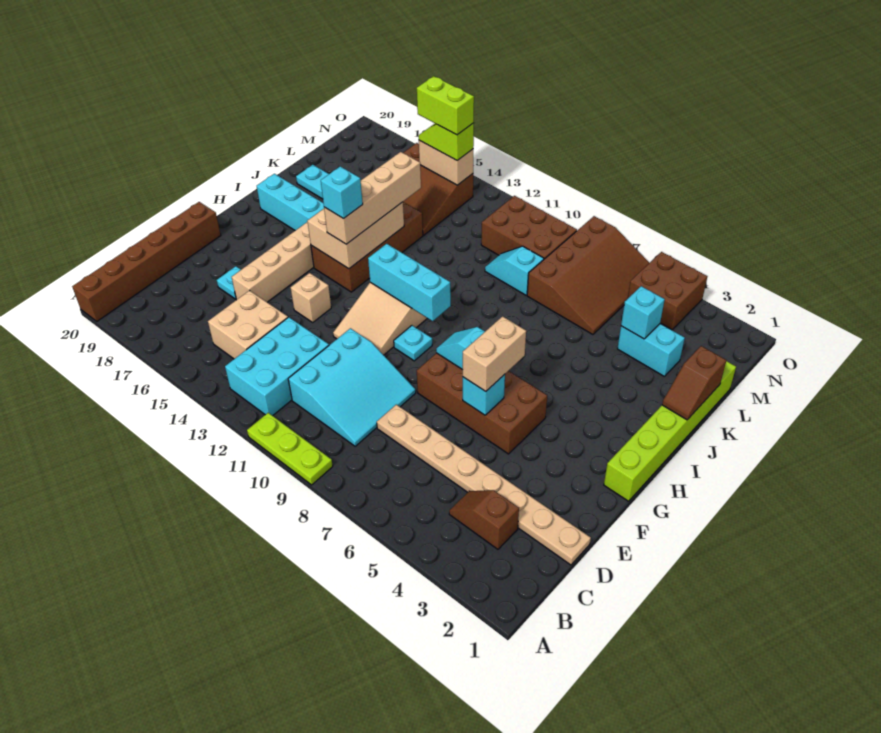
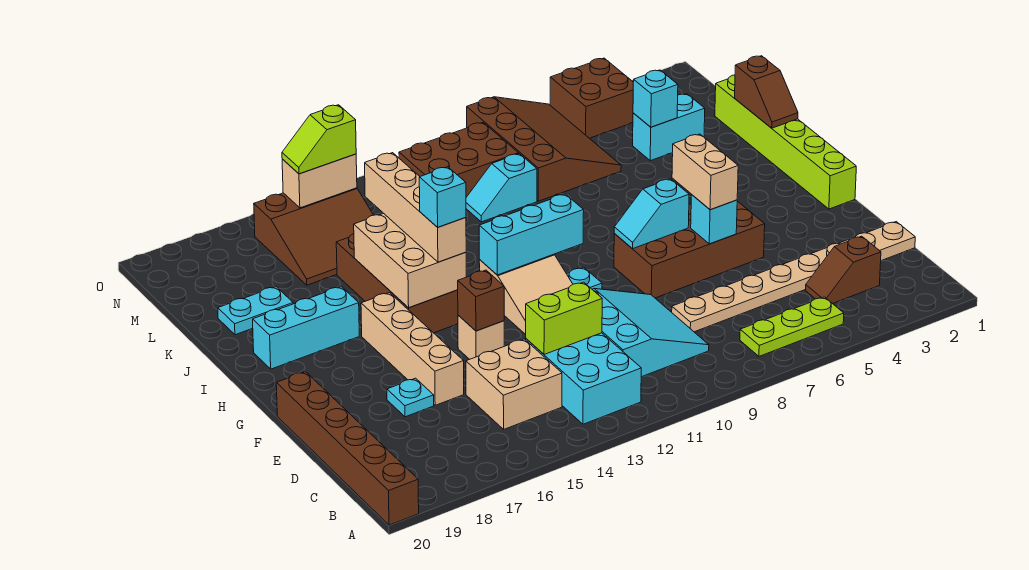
lime 1x3 plate [247,413,333,485] -> lime 1x3 plate moved to [740,297,844,356]
none -> brown 1x1 brick [458,270,504,331]
lime 1x2 brick [417,76,474,135] -> lime 1x2 brick moved to [526,282,602,354]

